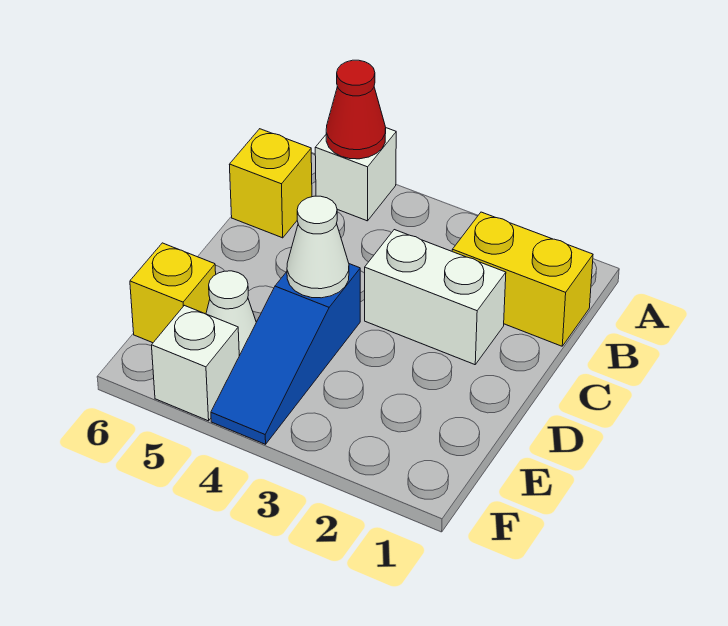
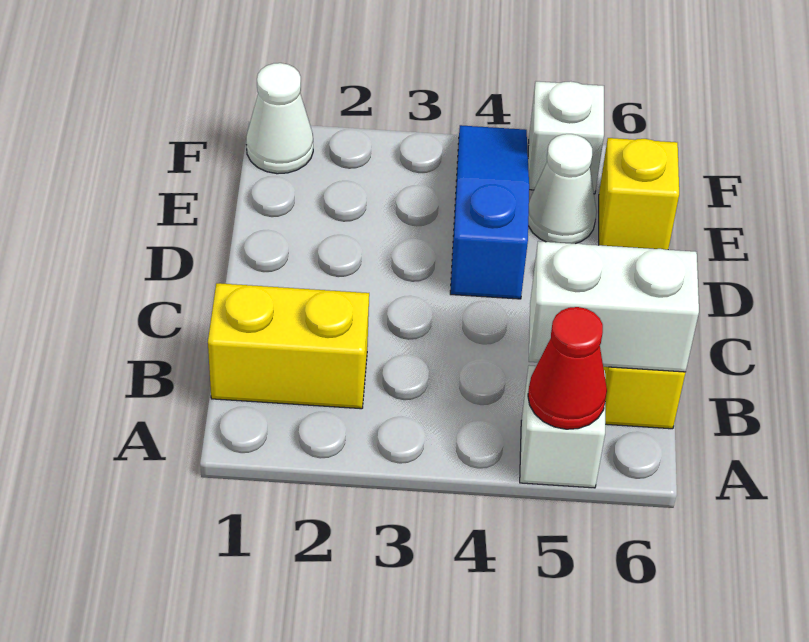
white 1x2 brick [365,230,506,365] -> white 1x2 brick moved to [529,241,699,372]
white 1x1 cone [287,196,349,298] -> white 1x1 cone moved to [246,63,313,174]

